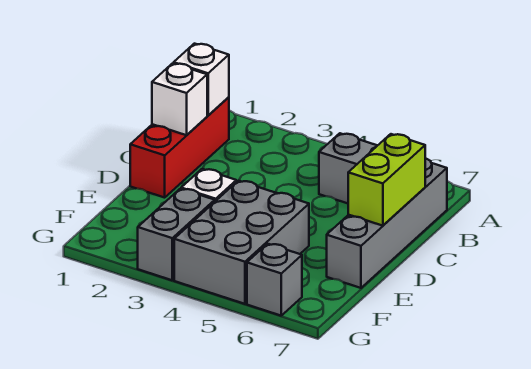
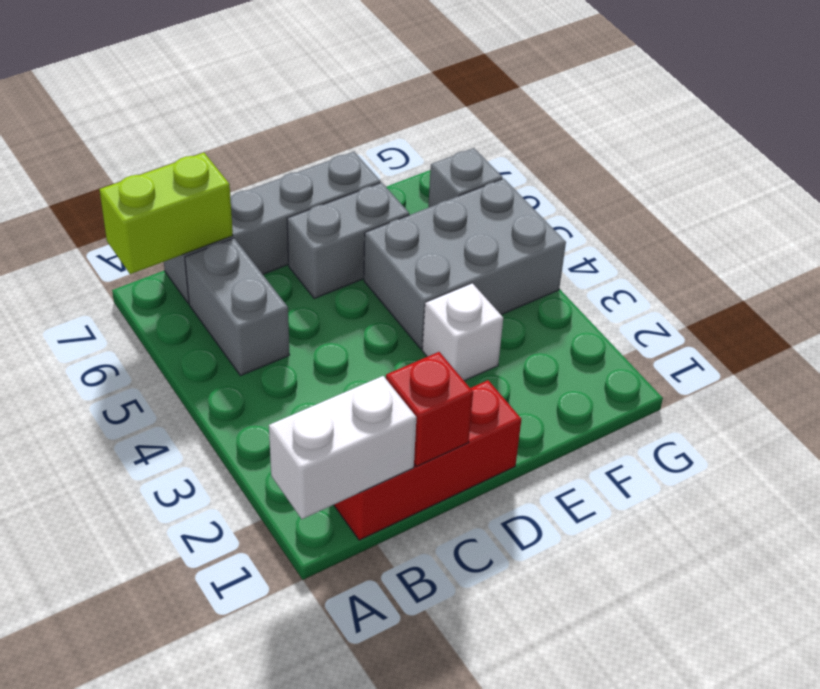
white 1x1 brick [174,44,229,115] -> white 1x2 brick [269,376,417,519]
white 1x1 brick [152,63,207,135] -> red 1x1 brick [386,352,473,467]
lime 1x2 brick [348,134,425,226] -> lime 1x2 brick moved to [99,153,233,274]
grey 1x2 brick [138,189,215,280] -> grey 1x2 brick moved to [287,183,409,298]

